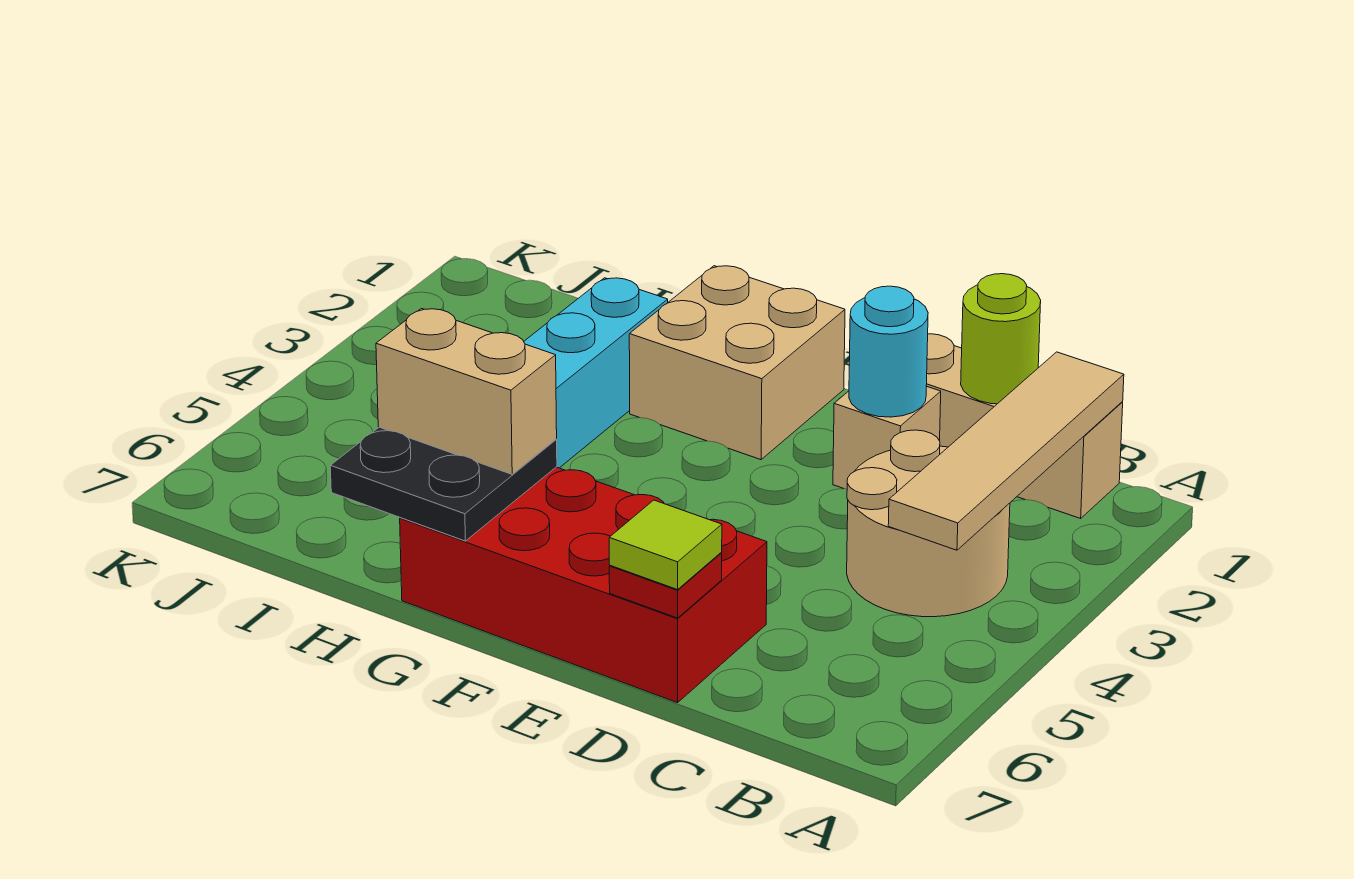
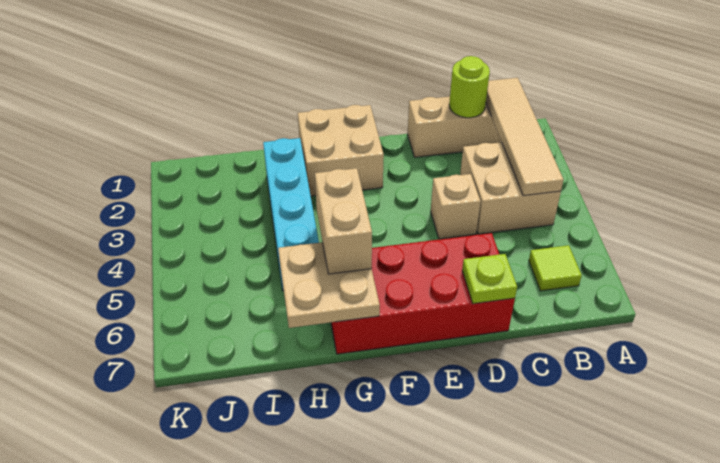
tan 2x2 round brick [847,430,1010,617] -> tan 2x2 brick [460,142,561,234]
tan 1x1 brick [833,386,941,489] -> tan 1x1 brick moved to [431,174,481,239]
cyan 1x1 round brick [849,286,928,417] -> none
red 1x1 plate [609,553,722,618] -> lime 1x1 plate [462,254,517,304]
lime 1x1 tile [609,500,722,590] -> lime 1x1 tile moved to [529,245,582,291]
black 2x2 plate [330,427,557,541] -> tan 2x2 plate [278,242,380,328]
tan 1x2 brick [376,309,557,474] -> tan 1x2 brick turned to [315,168,372,274]

